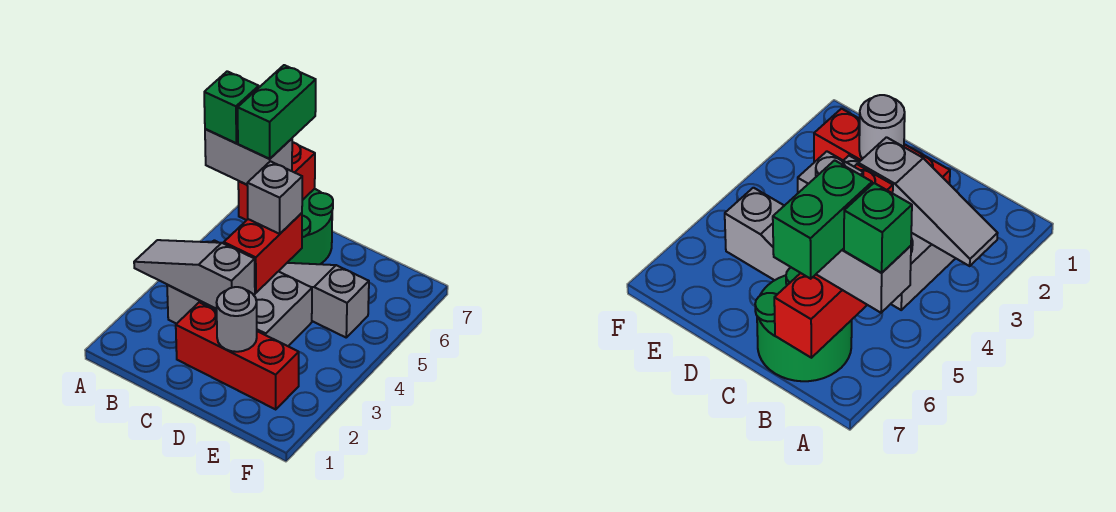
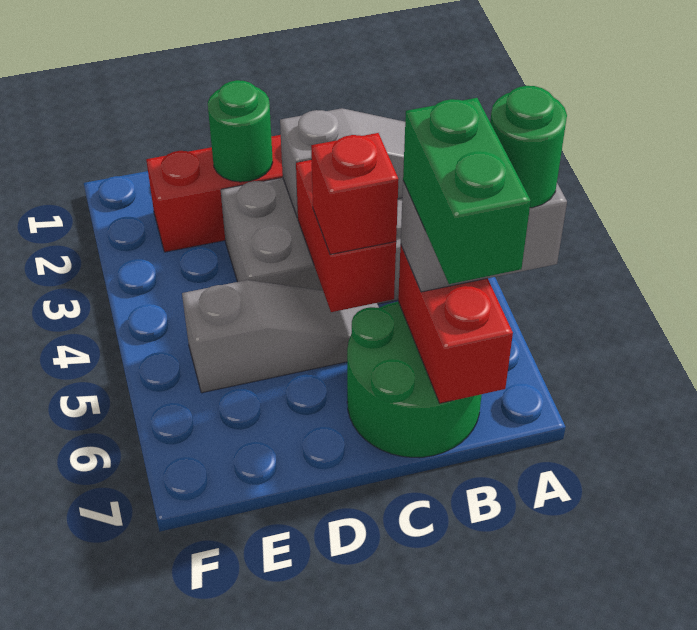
green 1x1 brick [204,71,259,143] -> green 1x1 round brick [490,86,567,208]
grey 1x1 brick [247,161,302,234] -> red 1x1 brick [311,133,399,254]
grey 1x1 round brick [217,287,257,352] -> green 1x1 round brick [208,80,273,182]

